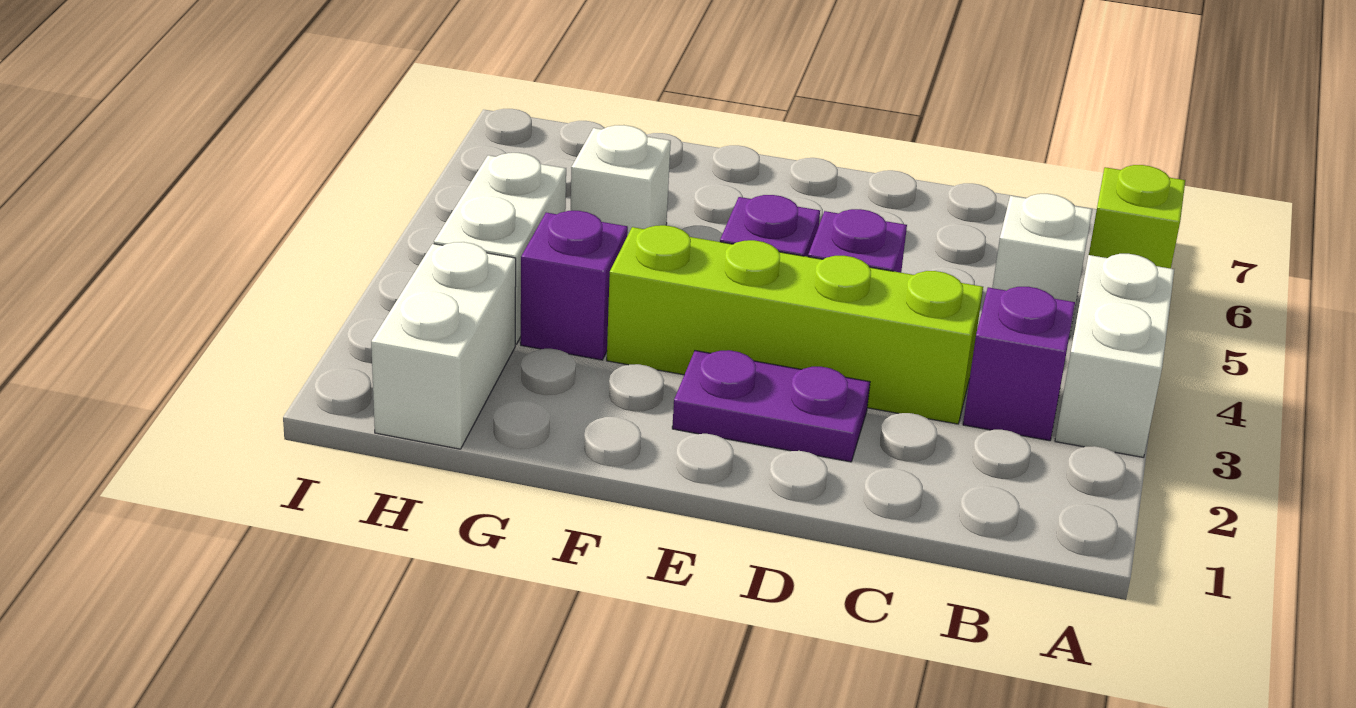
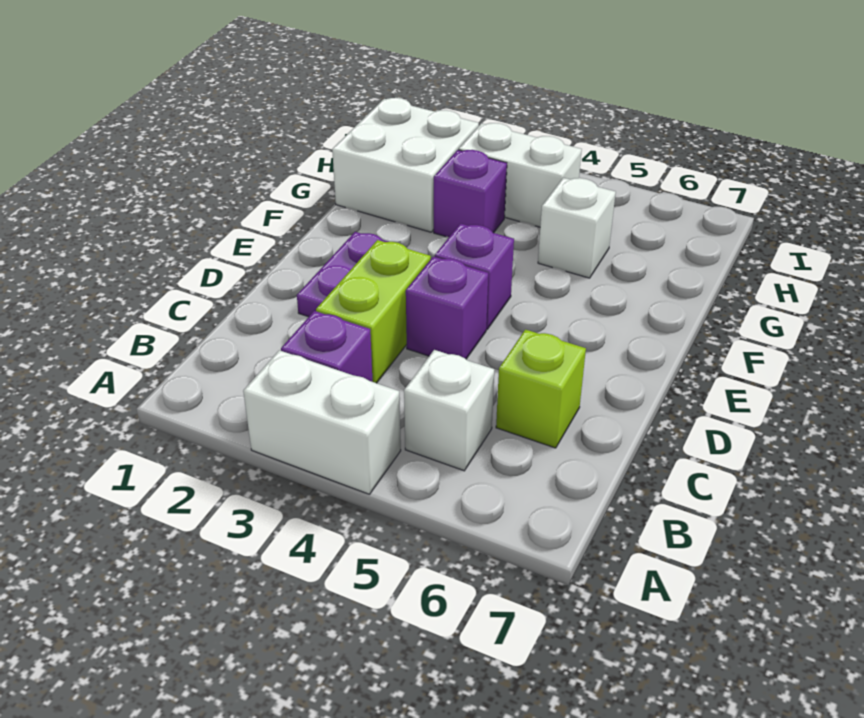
lime 1x1 brick [1089,165,1185,269] -> lime 1x1 brick moved to [496,330,586,448]
lime 1x4 brick [607,225,983,424] -> lime 1x2 brick [316,240,431,383]
white 1x2 brick [371,242,516,449] -> white 2x2 brick [332,98,479,232]

